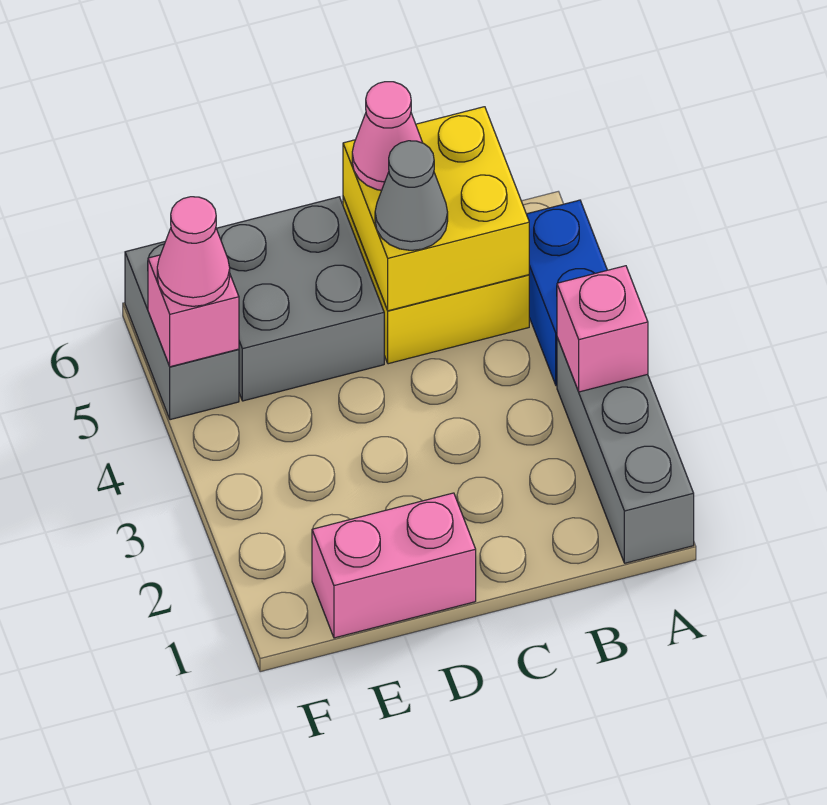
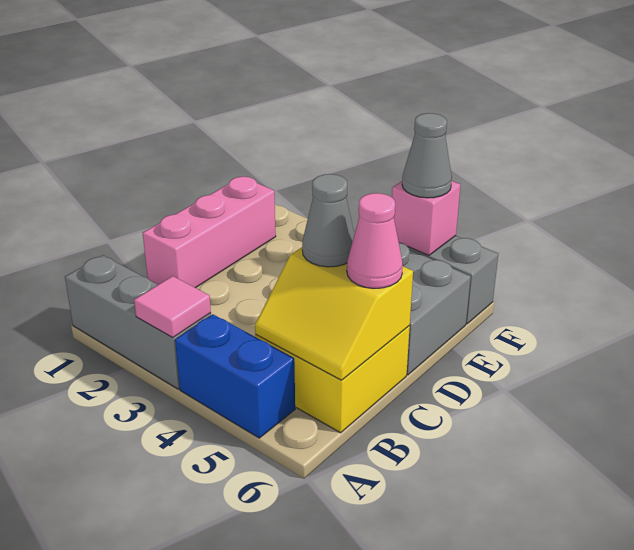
pink 1x1 brick [557,266,648,392] -> pink 1x1 tile [134,276,211,338]
yellow 2x2 brick [343,107,529,311] -> yellow 2x2 slope [255,247,413,380]
pink 1x2 brick [312,493,476,638] -> pink 1x3 brick [143,177,276,288]
pink 1x1 cone [157,197,230,306] -> grey 1x1 cone [402,113,452,198]

